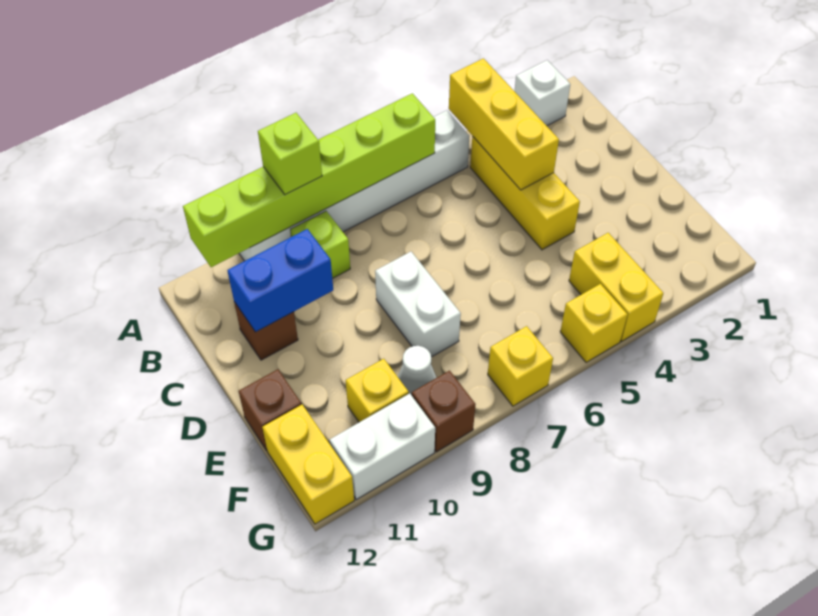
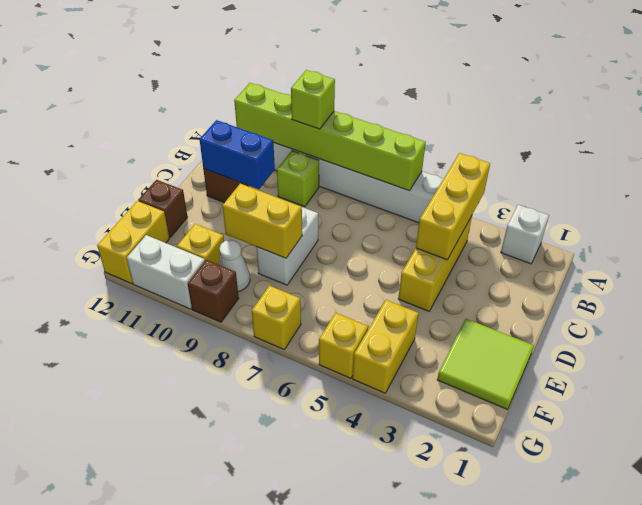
none -> lime 2x2 tile [437,319,534,409]
none -> yellow 1x2 brick [223,184,302,258]

